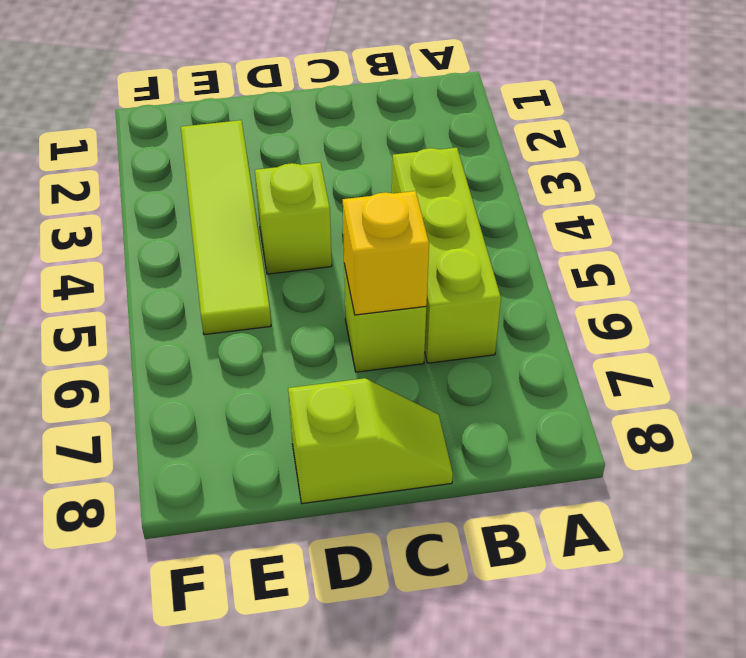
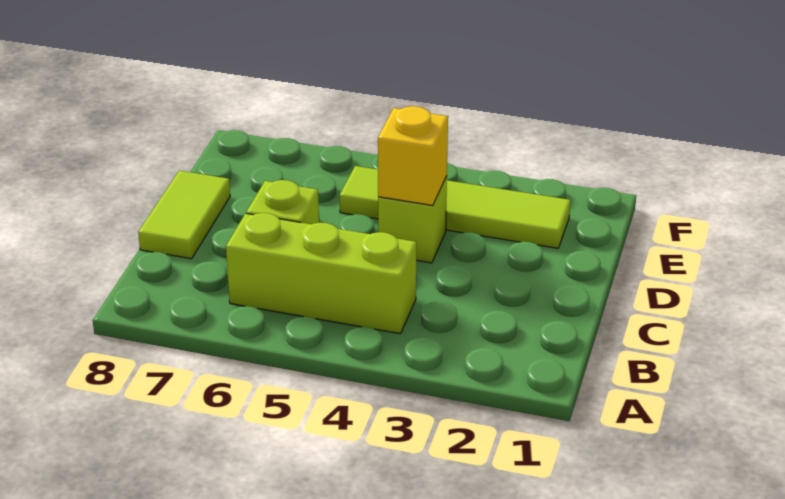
yellow 1x1 brick [343,191,429,315] -> yellow 1x1 brick moved to [378,106,448,206]
lime 1x2 slope [288,378,453,504] -> lime 1x2 tile [138,171,230,259]

